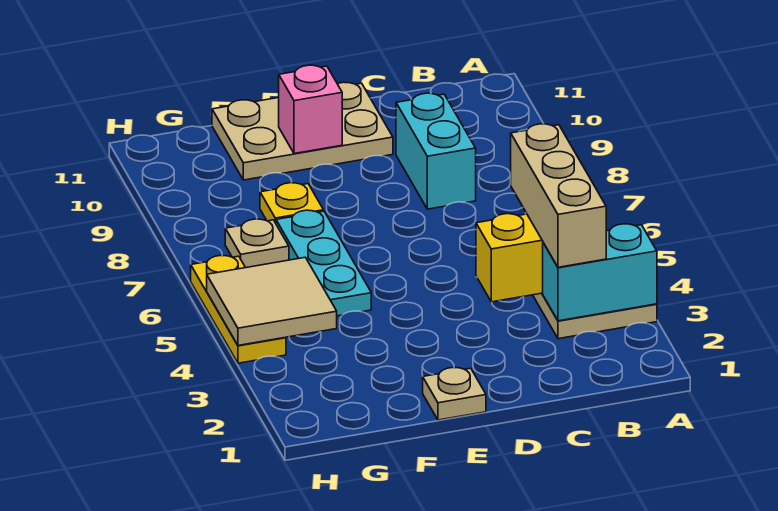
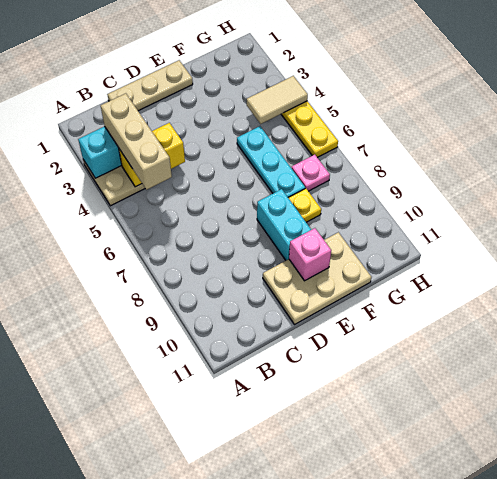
cyan 1x2 brick [396,93,476,209] -> cyan 1x2 brick moved to [257,189,311,260]
tan 1x1 plate [423,368,486,420] -> tan 1x3 plate [107,60,193,111]
tan 2x2 tile [207,257,337,345] -> tan 1x2 tile [247,76,308,124]
tan 1x1 plate [225,219,289,268] -> pink 1x1 plate [292,155,330,191]

